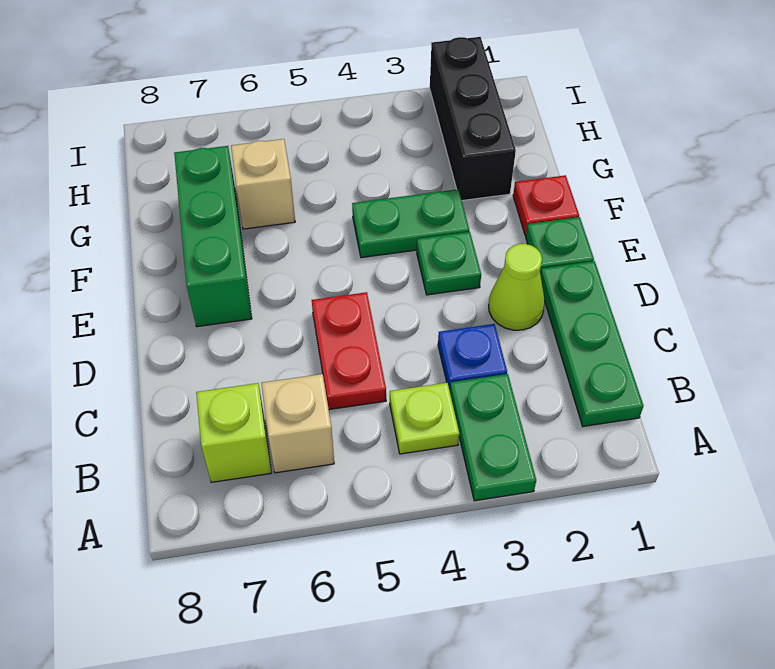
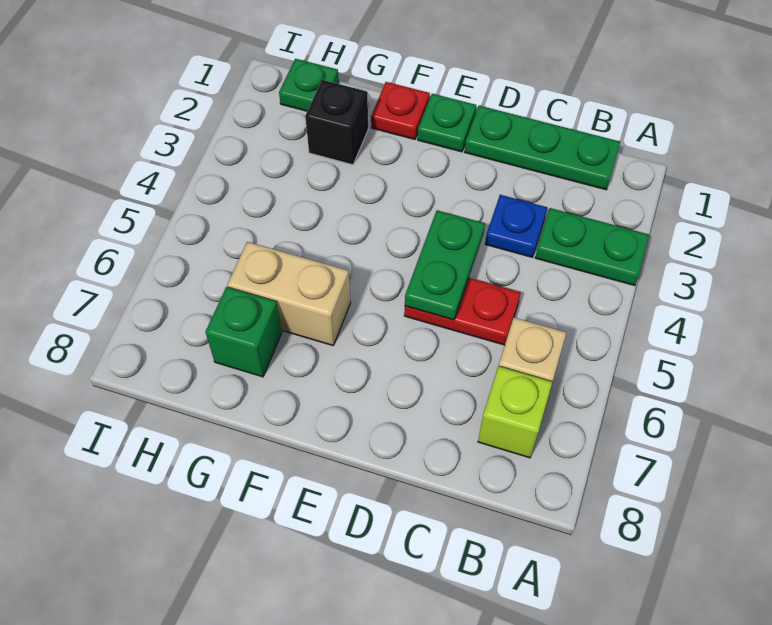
lime 1x1 plate [390,383,459,454] -> none
lime 1x1 cone [489,244,545,330] -> none
green 1x1 plate [417,232,481,295] -> green 1x1 plate moved to [279,59,339,111]
green 1x3 brick [174,146,252,327] -> green 1x1 brick [206,287,282,377]
green 1x2 plate [352,189,469,258] -> green 1x2 plate moved to [405,210,485,320]
black 1x3 brick [430,37,516,201] -> black 1x1 brick [305,80,368,165]
tan 1x1 brick [231,139,295,229] -> tan 1x2 brick [227,242,351,346]

